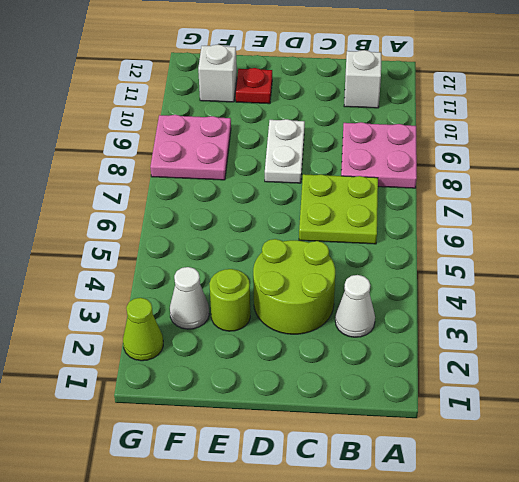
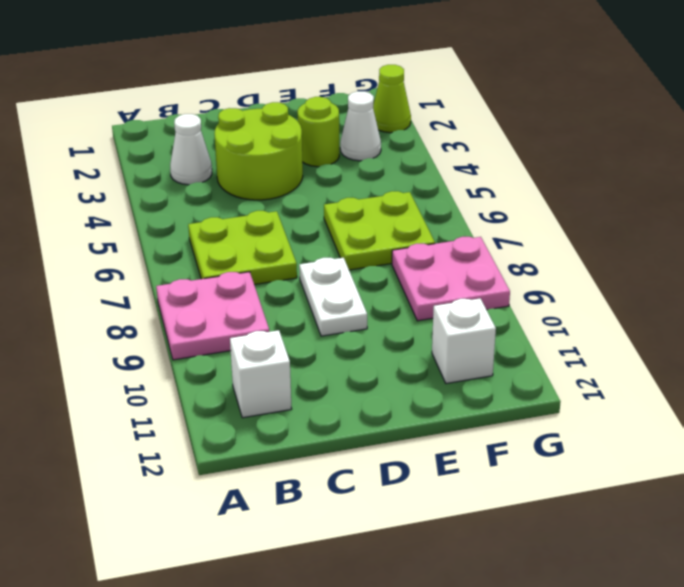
none -> lime 2x2 plate [324,191,435,270]
red 1x1 plate [236,68,272,104] -> none

